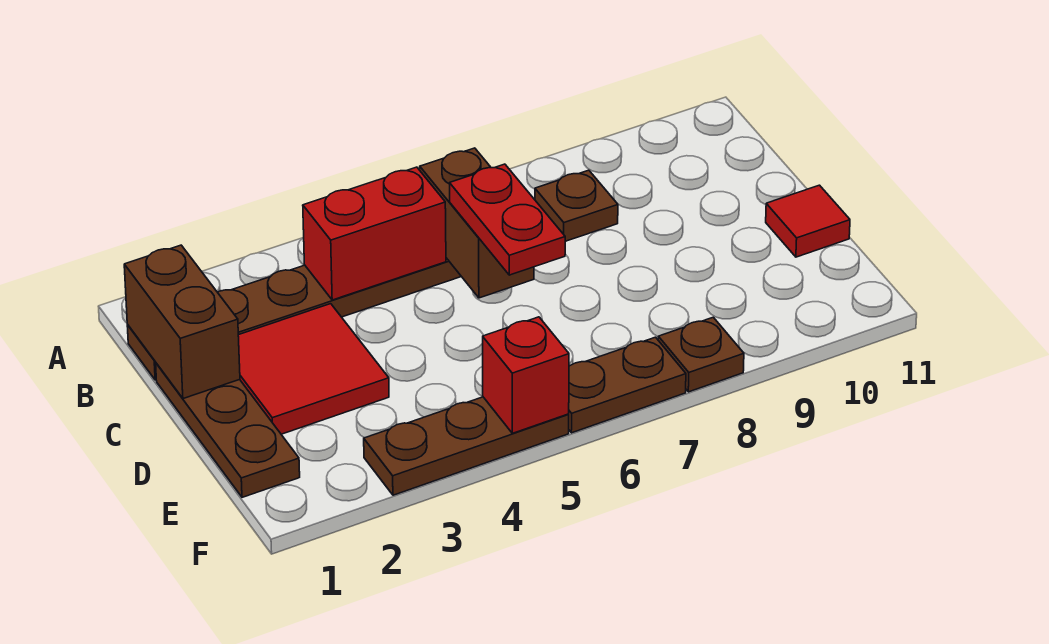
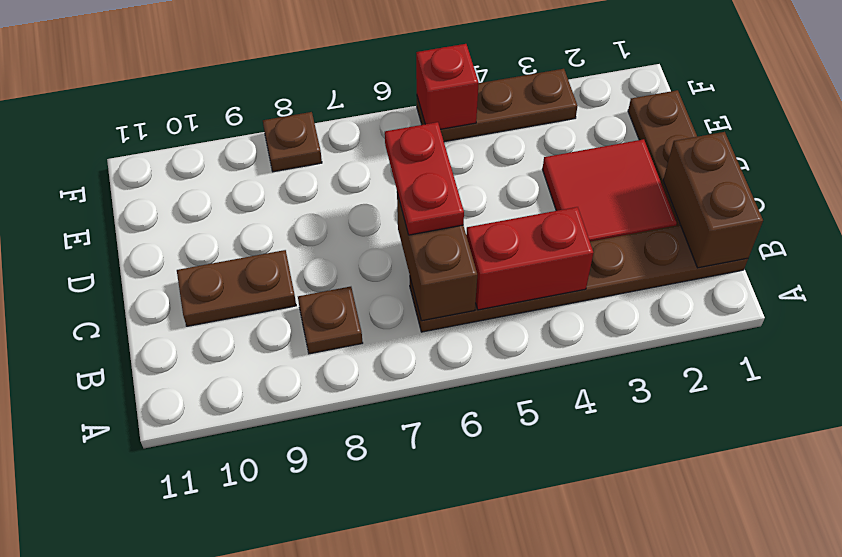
red 1x1 tile [766,185,850,257] -> none
brown 1x2 plate [569,337,686,433] -> brown 1x2 plate moved to [177,250,296,326]

